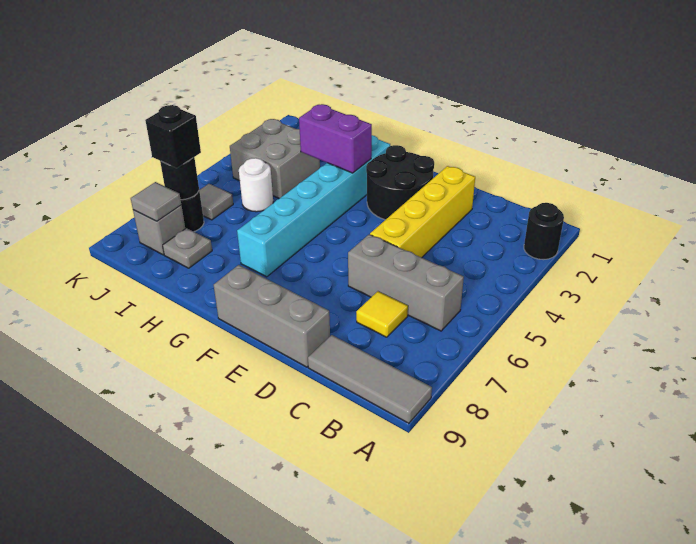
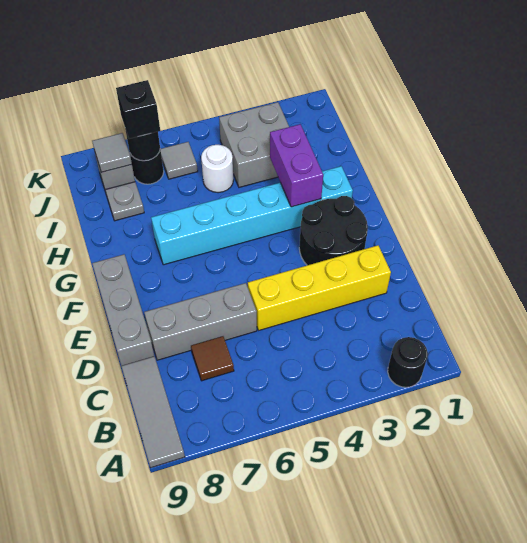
grey 1x3 brick [348,234,464,331] -> grey 1x3 brick turned to [144,283,257,360]
yellow 1x1 tile [356,291,408,337] -> brown 1x1 tile [191,336,234,381]

